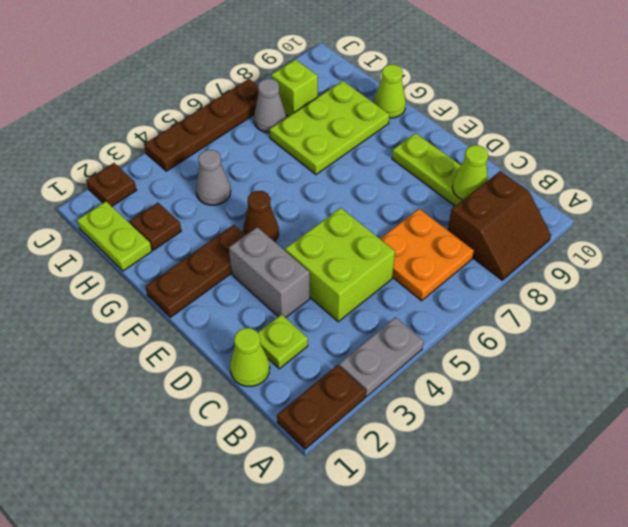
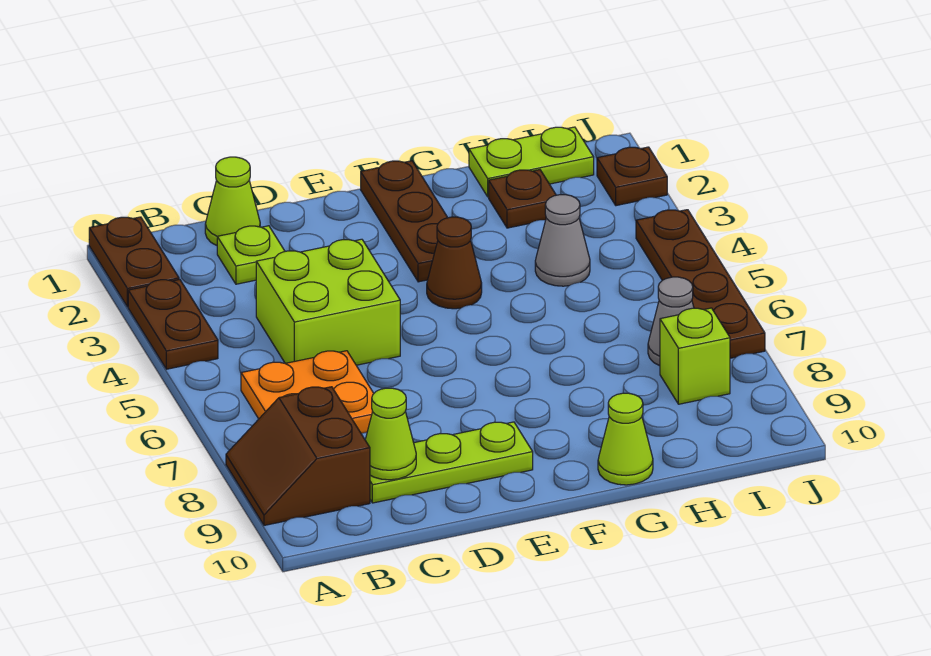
grey 1x2 plate [339,317,424,397] -> brown 1x2 plate [128,279,218,369]
grey 1x2 brick [229,227,310,318] -> none
lime 2x3 plate [270,81,389,174] -> none

